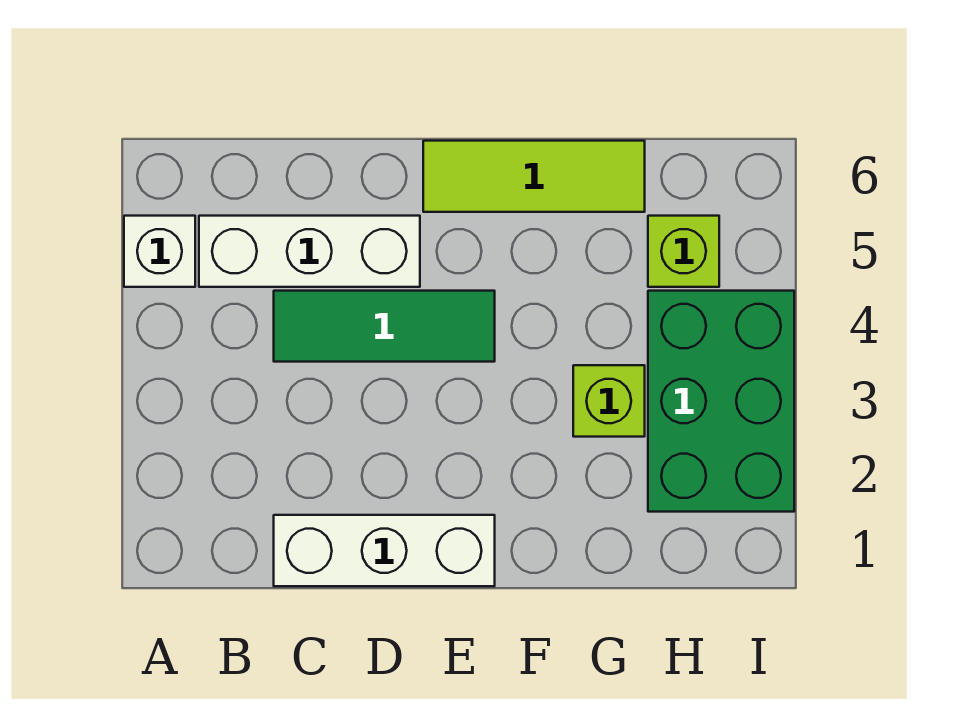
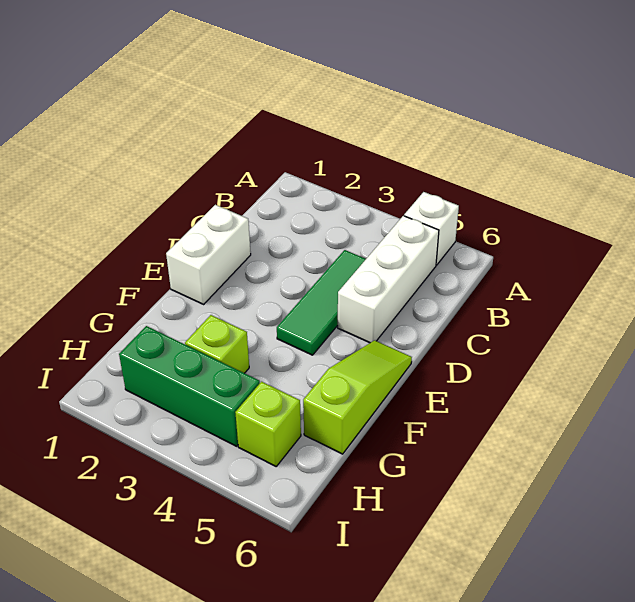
white 1x3 brick [274,515,495,586] -> white 1x2 brick [166,205,251,304]
lime 1x3 tile [423,141,645,212] -> lime 1x3 slope [303,340,412,454]
green 2x3 brick [648,291,794,512] -> green 1x3 brick [119,326,260,446]

